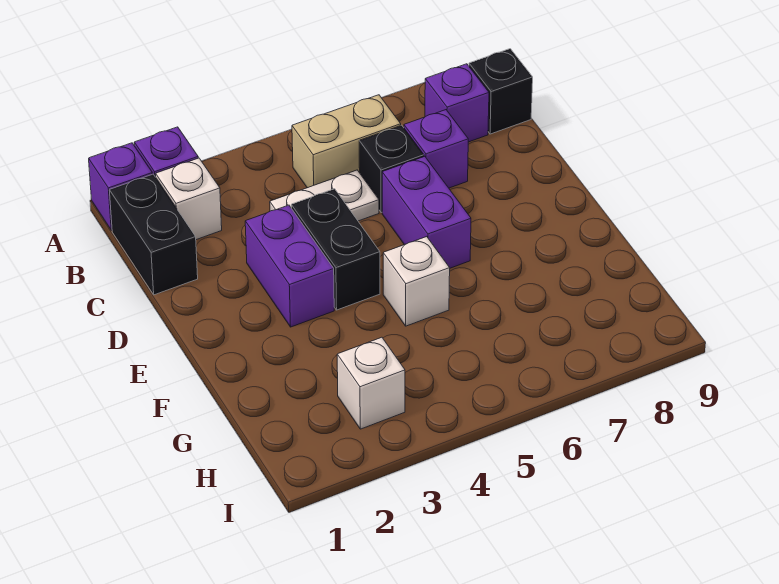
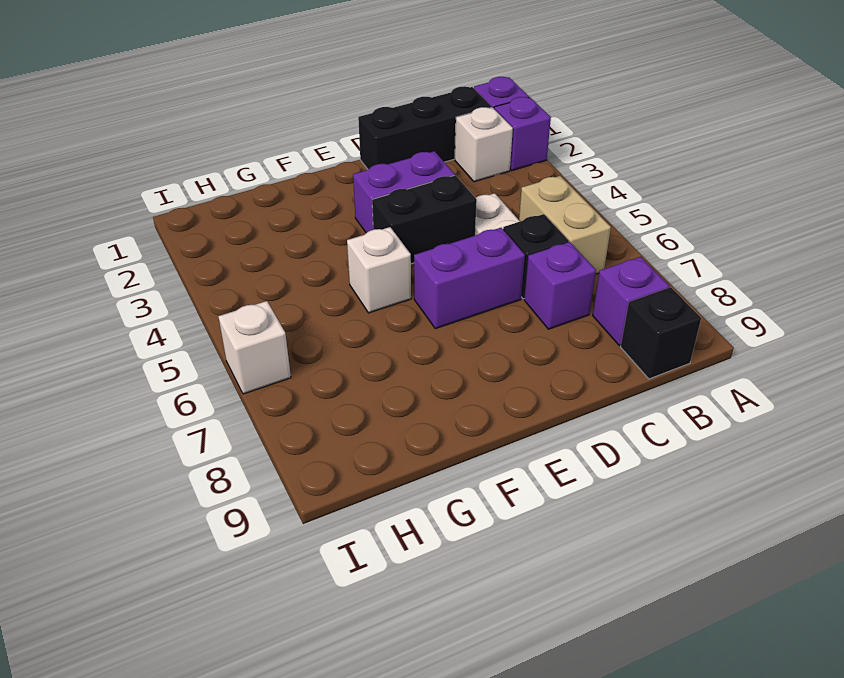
black 1x2 brick [109,174,198,295] -> black 1x3 brick [358,86,491,170]
white 1x1 brick [337,337,405,429] -> white 1x1 brick moved to [218,301,291,394]

